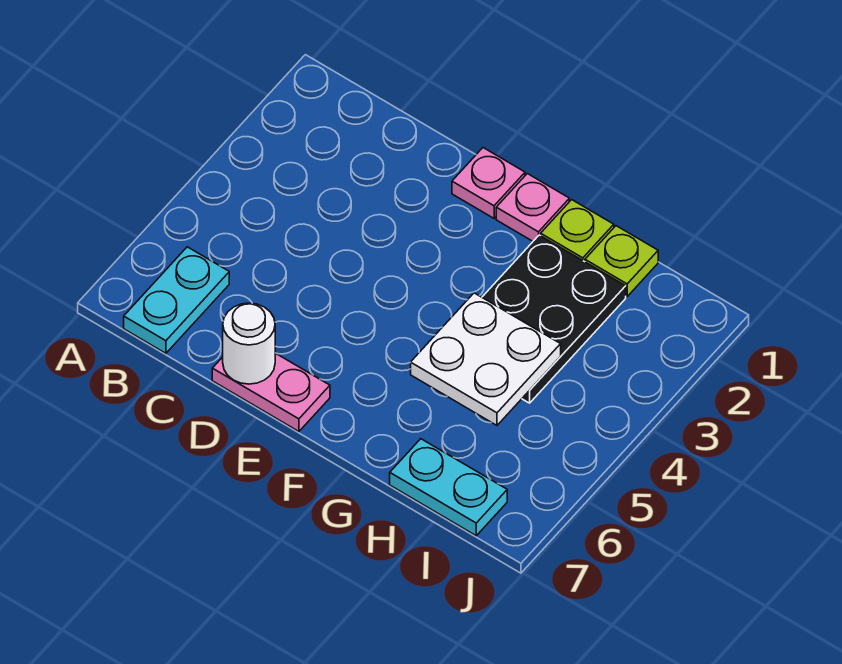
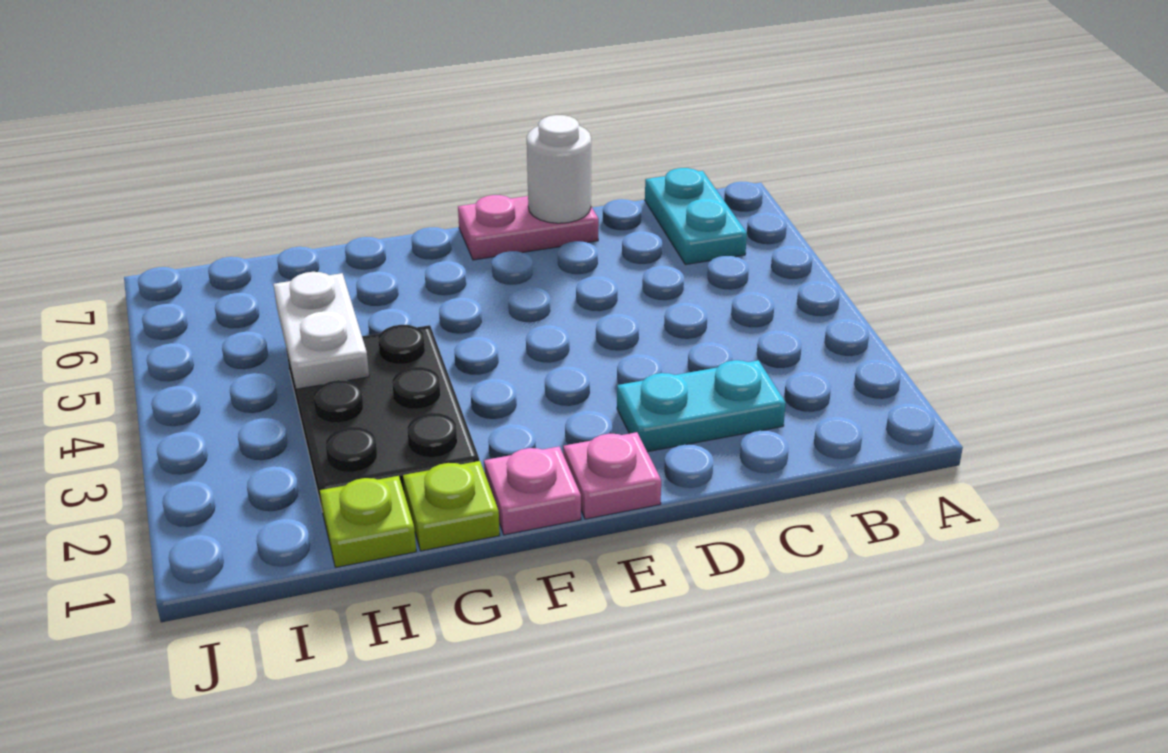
white 2x2 plate [411,293,561,425] -> white 1x2 plate [273,272,369,389]
cyan 1x2 plate [390,439,507,536] -> cyan 1x2 plate moved to [617,360,786,452]

